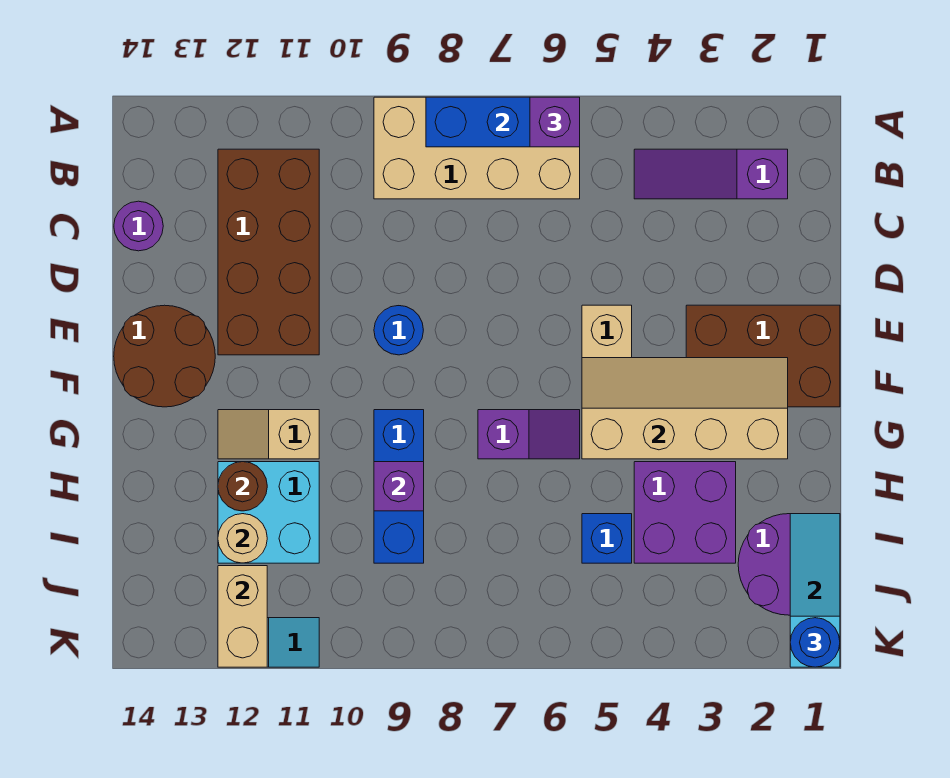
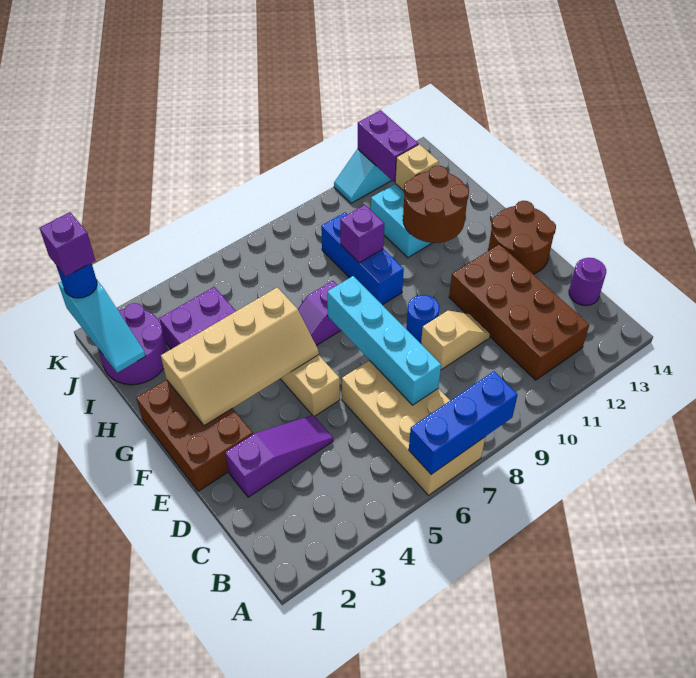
tan 2x4 brick [374,97,580,199] -> tan 2x4 brick turned to [342,360,485,495]
purple 1x1 brick [530,97,580,147] -> purple 1x1 brick moved to [39,212,95,277]
purple 1x3 slope [634,149,788,199] -> purple 1x3 slope moved to [225,415,333,497]
none -> cyan 1x4 brick [327,276,441,405]
brown 2x3 brick [686,305,840,407] -> brown 2x3 brick turned to [136,380,253,491]
tan 1x2 slope [218,410,319,459] -> tan 1x2 slope moved to [421,310,490,370]
brown 1x1 round brick [218,462,267,511] -> brown 2x2 round brick [403,166,469,243]
blue 1x1 brick [582,514,632,563] -> none
tan 1x1 round brick [218,514,267,563] -> tan 1x1 brick [395,144,439,191]
tan 1x2 brick [218,566,267,667] -> purple 1x2 brick [358,110,419,182]

